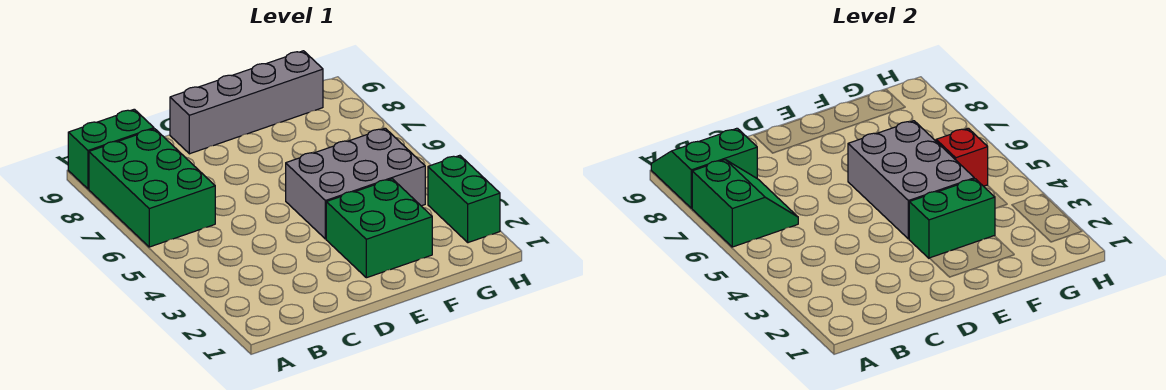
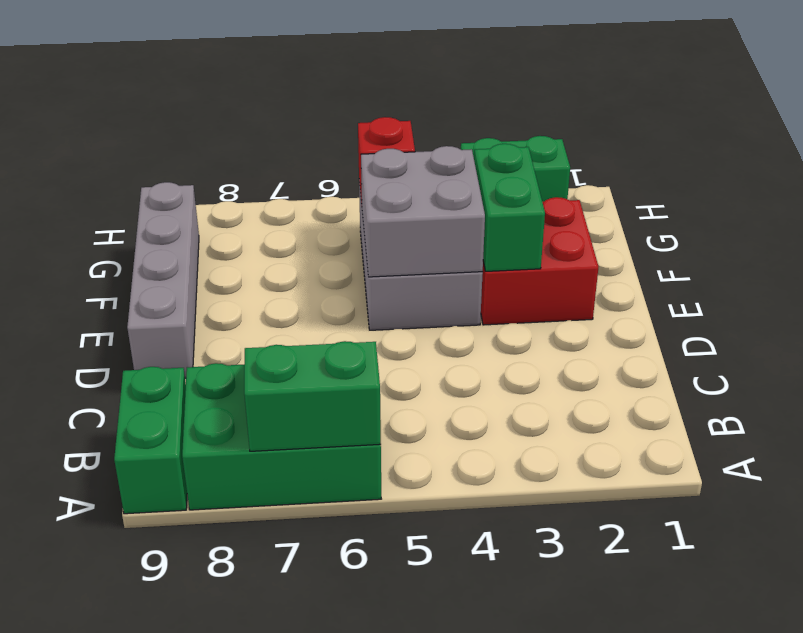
green 2x2 slope [651,128,757,208] -> none
green 2x2 brick [326,179,432,278] -> red 2x2 brick [481,197,598,325]
grey 2x3 brick [848,121,974,239] -> grey 2x2 brick [361,146,485,277]

